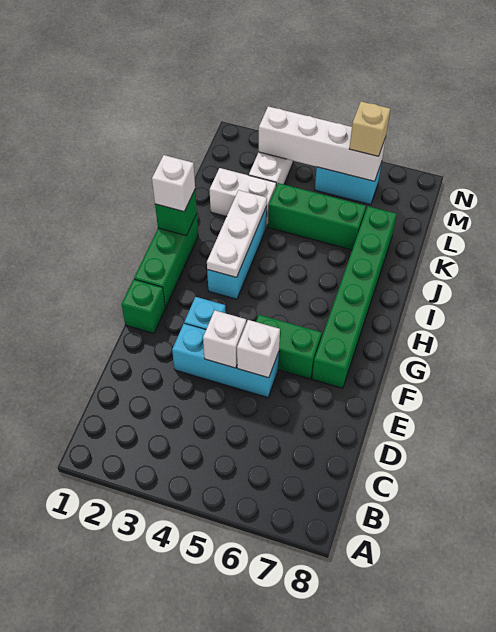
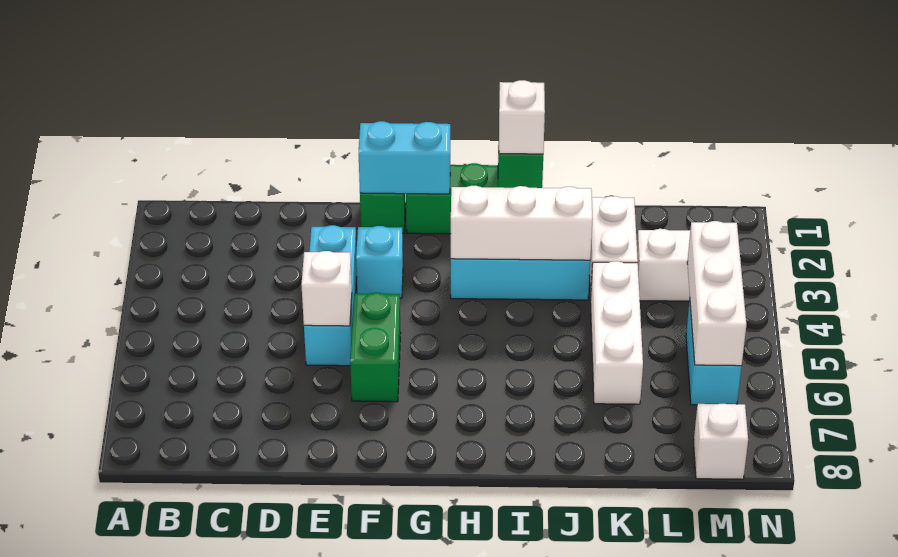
white 1x1 brick [203,310,246,368] -> white 1x1 brick moved to [694,404,748,479]
none -> cyan 1x2 brick [359,121,450,194]
green 1x6 brick [312,206,397,388] -> none
white 1x3 plate [207,190,267,277] -> white 1x3 brick [451,186,593,260]
green 1x3 brick [268,183,366,250] -> white 1x3 brick [590,261,643,404]
white 1x4 brick [259,106,386,181] -> white 1x3 brick [687,221,746,366]
tan 1x1 brick [349,101,390,156] -> none

